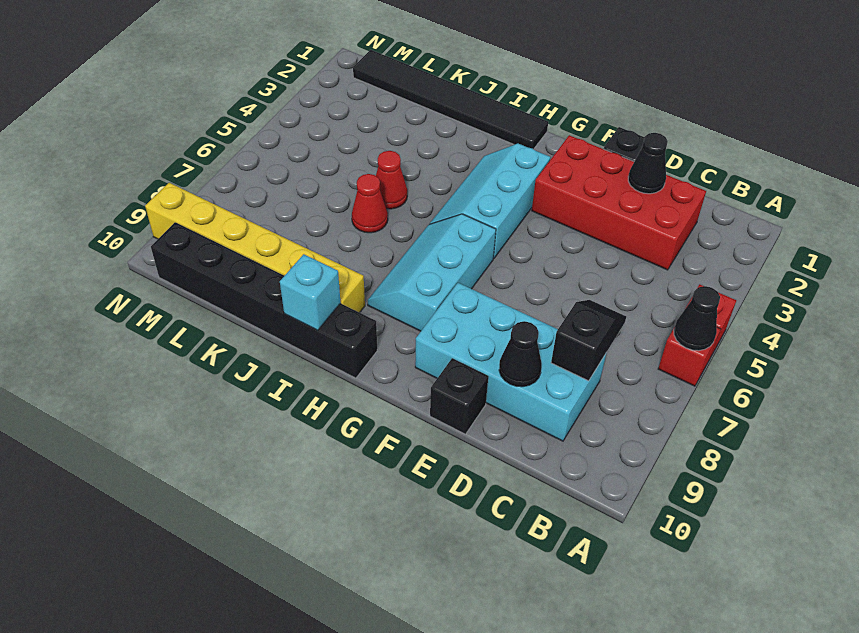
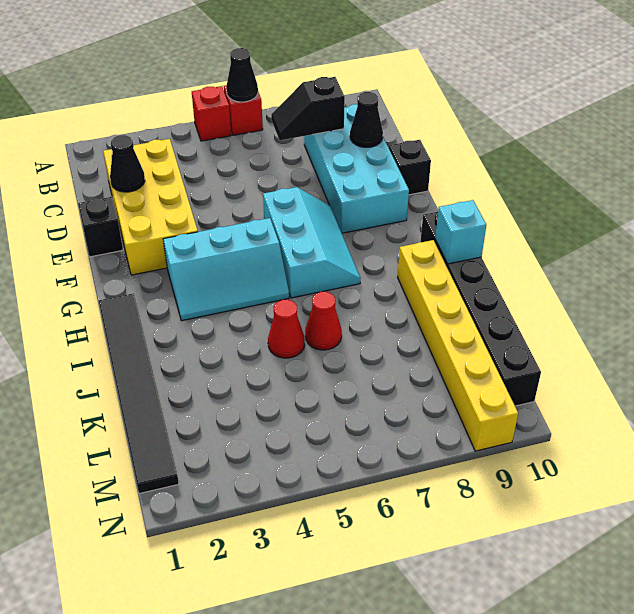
red 2x4 brick [532,135,706,270] -> yellow 2x4 brick [103,139,198,275]
cyan 2x3 slope [368,214,496,331] -> cyan 2x3 slope turned to [263,187,361,298]

